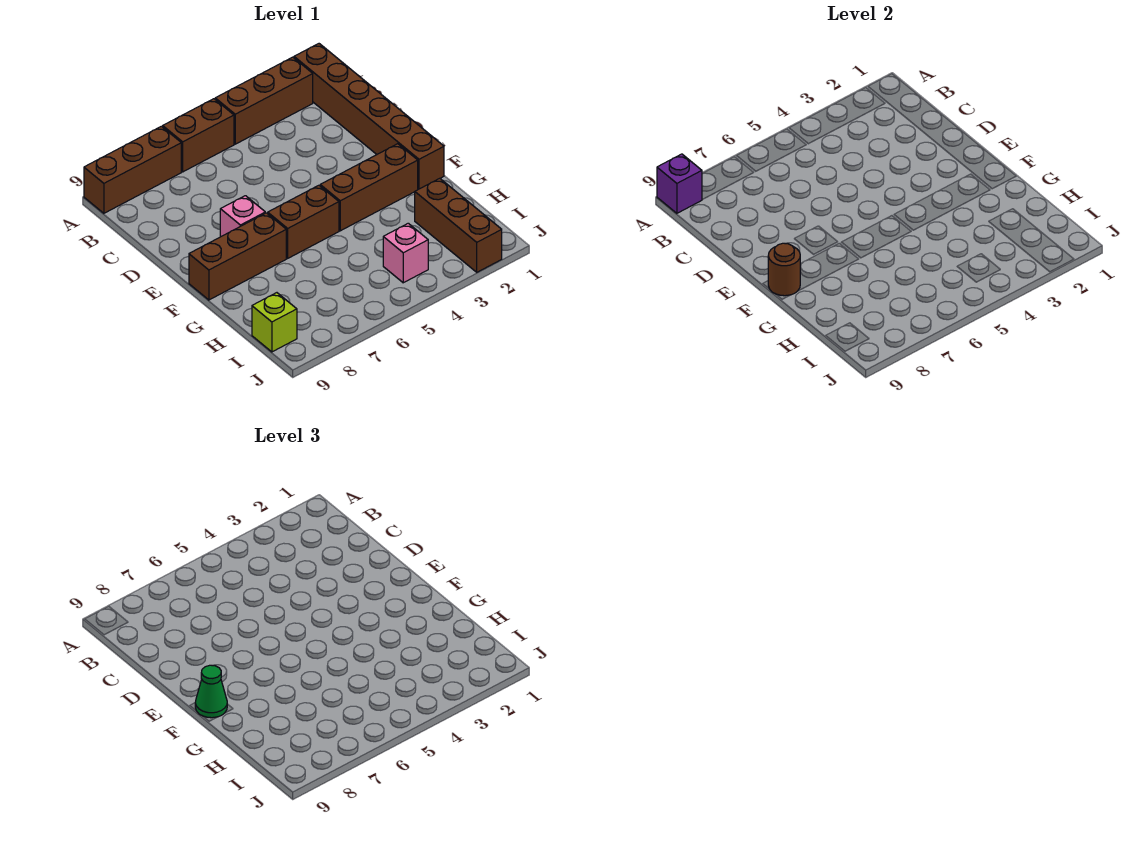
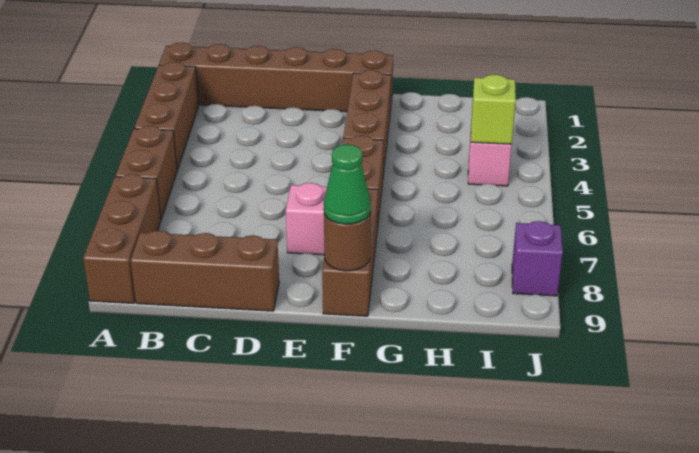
purple 1x1 brick [657,154,702,213] -> purple 1x1 brick moved to [512,221,563,296]
brown 1x3 brick [415,178,502,272] -> brown 1x3 brick moved to [131,231,279,311]
lime 1x1 brick [252,293,297,352] -> lime 1x1 brick moved to [471,75,516,145]

